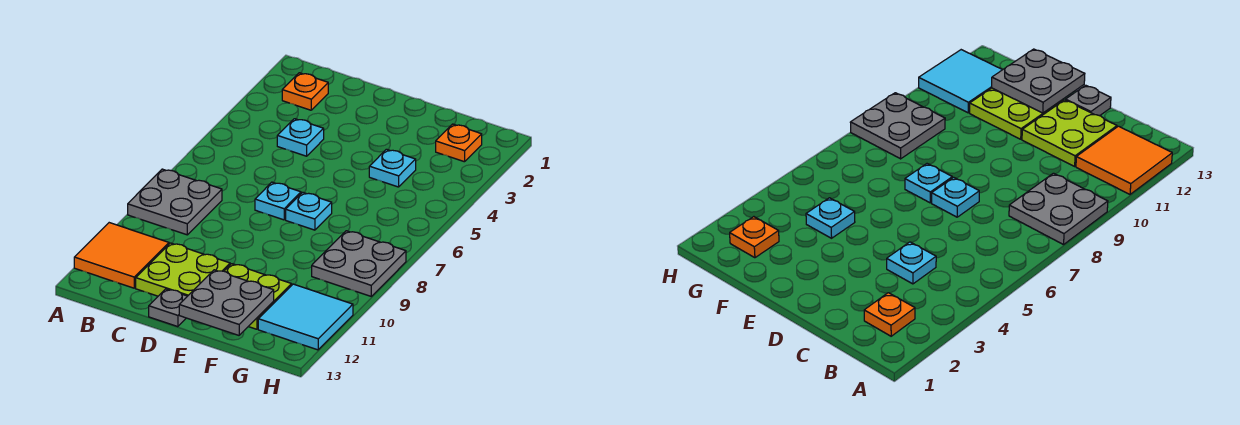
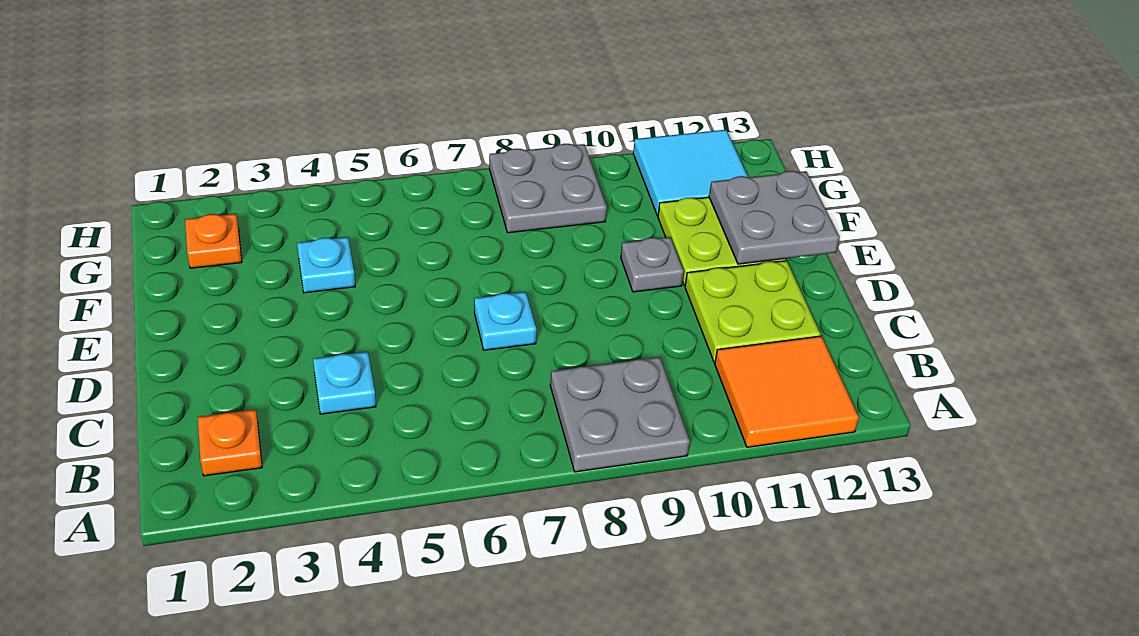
grey 1x1 plate [149,289,187,327] -> grey 1x1 plate moved to [621,237,684,292]
cyan 1x1 plate [286,192,332,230] -> none

